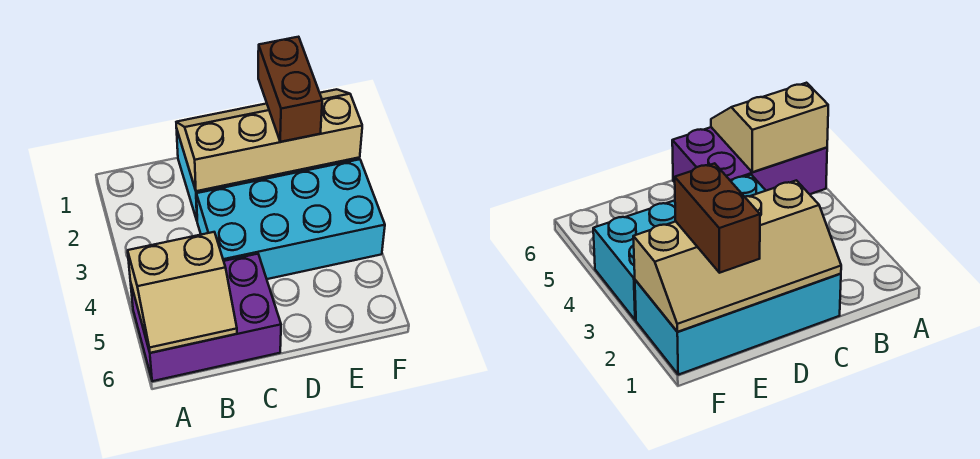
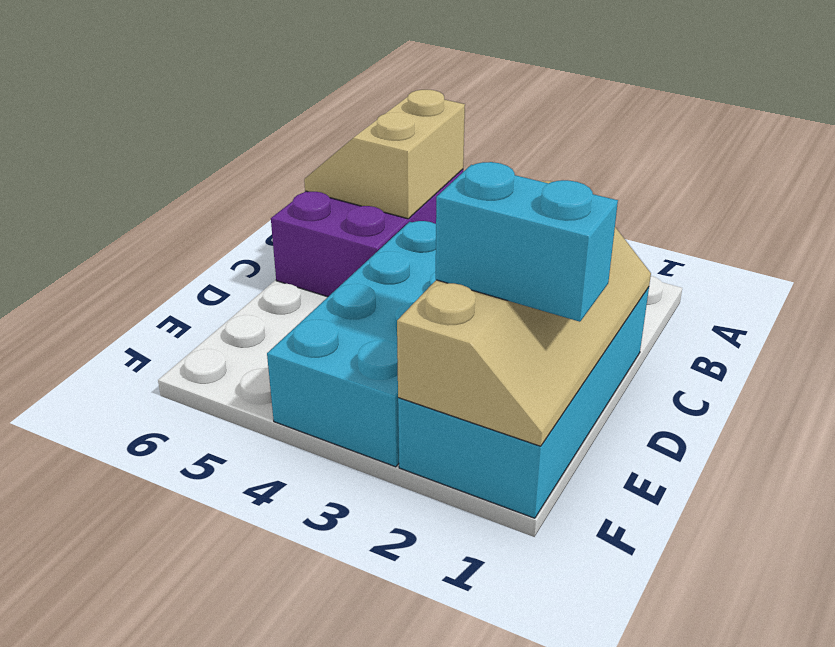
brown 1x2 brick [258,37,322,142] -> cyan 1x2 brick [436,162,618,322]

